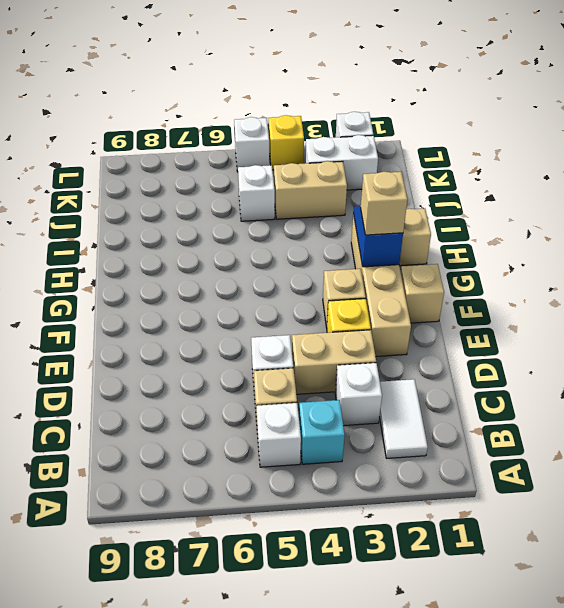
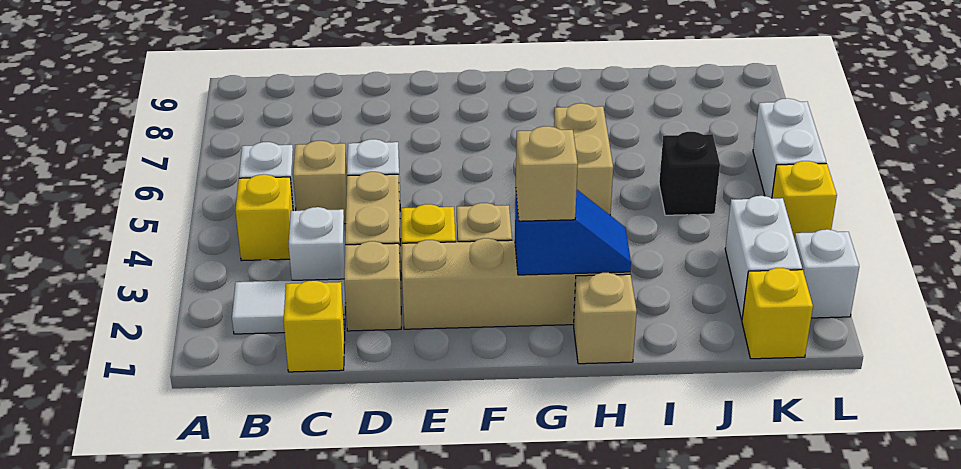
cyan 1x1 brick [299,400,345,464] -> yellow 1x1 brick [235,174,293,261]
none -> yellow 1x1 brick [283,280,345,372]
tan 1x1 brick [401,264,444,323] -> tan 1x1 brick moved to [344,241,401,331]
tan 1x2 brick [274,161,347,219] -> tan 1x2 brick moved to [554,103,613,215]
white 1x1 brick [238,165,275,221] -> black 1x1 brick [659,132,720,215]
none -> yellow 1x1 brick [742,268,813,359]
white 1x1 brick [234,117,270,172] -> white 1x2 brick [753,98,826,198]

